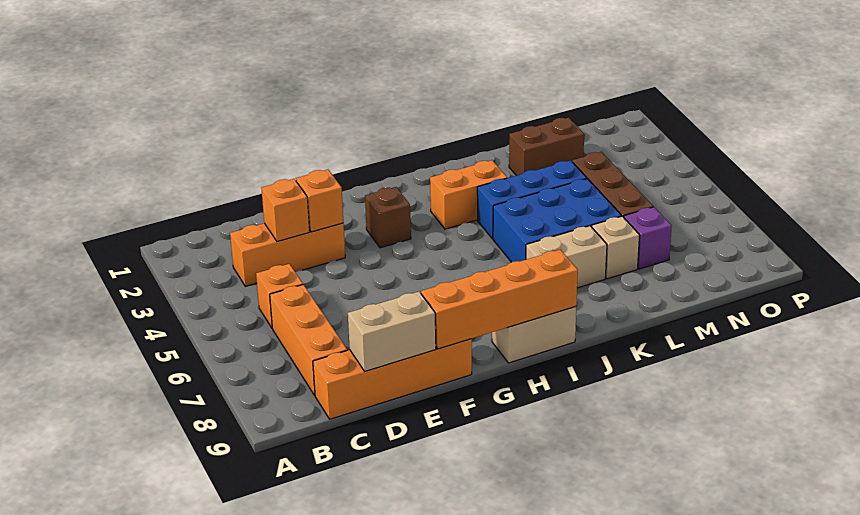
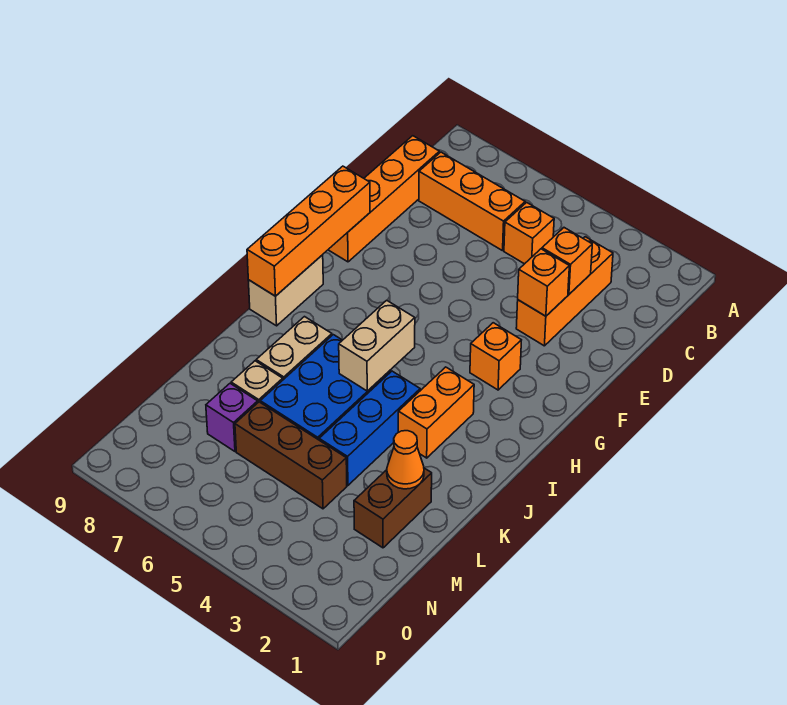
tan 1x2 brick [348,292,436,371] -> tan 1x2 brick moved to [339,300,415,391]
brown 1x1 brick [365,187,411,248] -> orange 1x1 brick [470,323,521,390]
none -> orange 1x1 cone [387,431,424,489]

